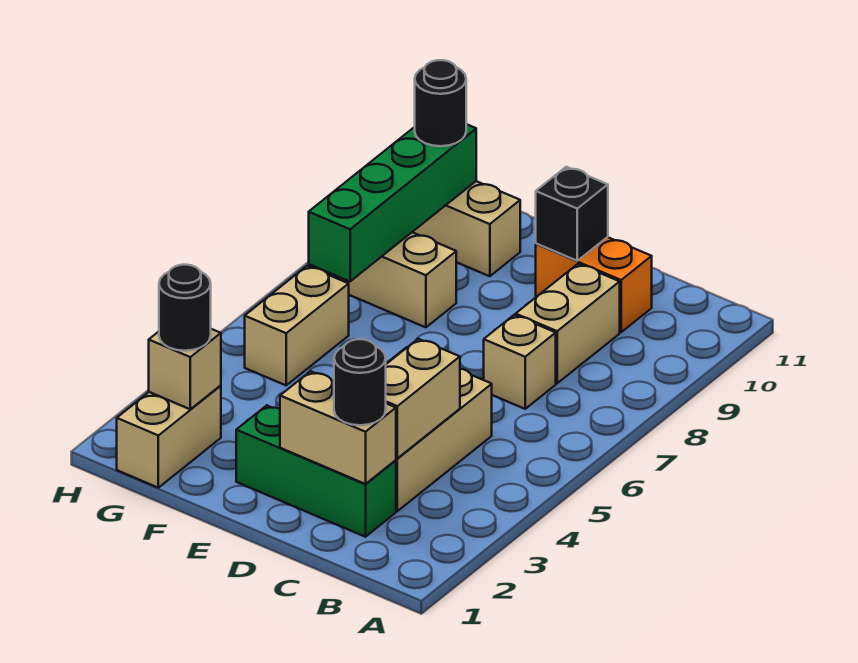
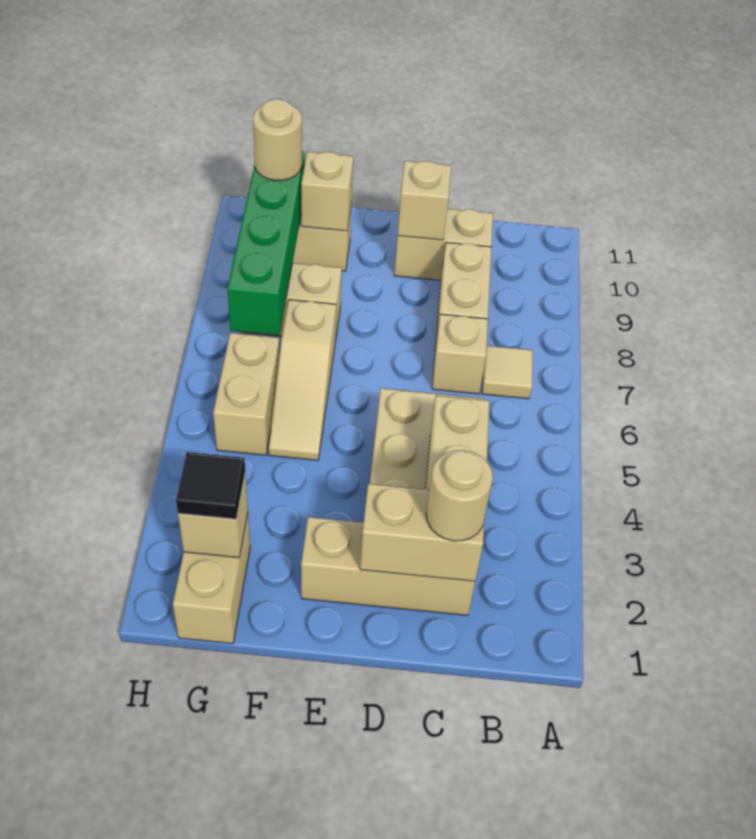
none -> tan 1x1 tile [482,346,533,399]
green 1x3 brick [236,405,396,537] -> tan 1x3 brick [301,517,475,615]
black 1x1 round brick [334,339,386,425] -> tan 1x1 round brick [426,450,493,541]
orange 1x2 brick [536,237,652,332] -> tan 1x2 brick [394,209,493,280]
black 1x1 brick [536,167,608,261] -> tan 1x1 brick [398,161,451,240]
none -> tan 1x3 slope [269,300,336,460]
none -> tan 1x1 brick [301,152,353,231]
black 1x1 round brick [159,265,211,351] -> black 1x1 tile [176,452,245,519]
black 1x1 round brick [415,60,466,146] -> tan 1x1 round brick [253,99,302,181]

